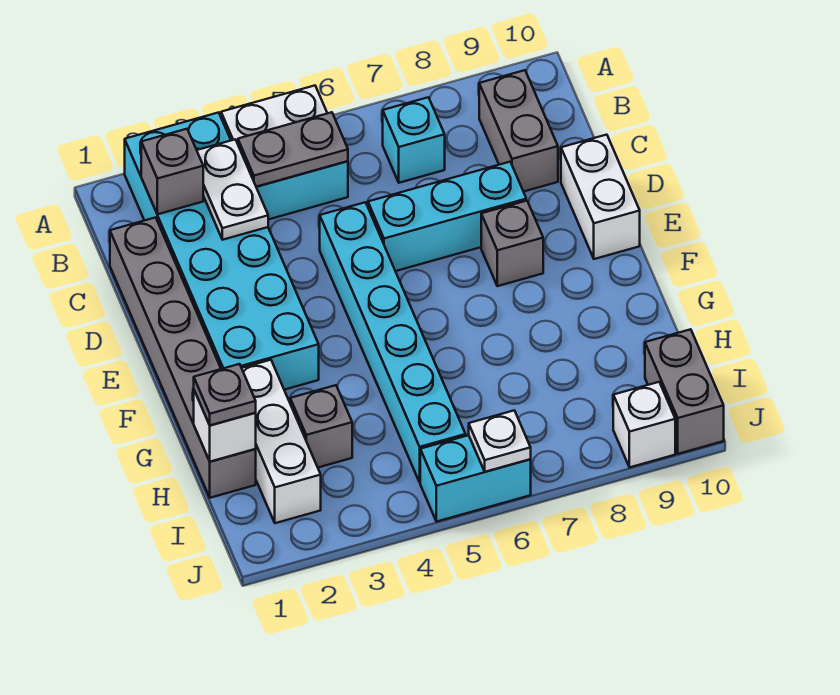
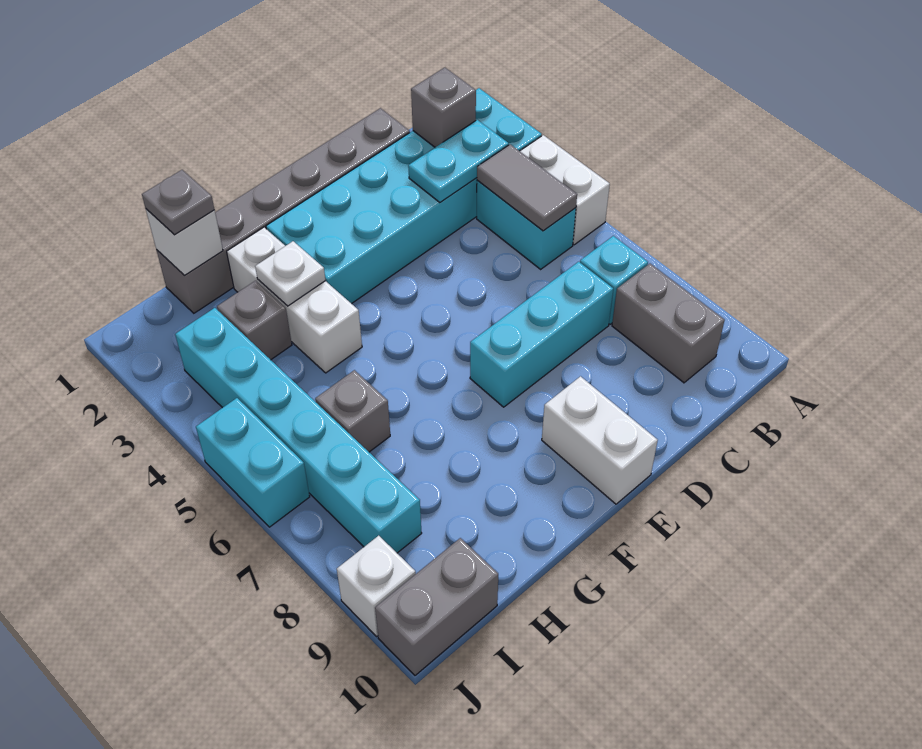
white 1x2 plate [197,139,268,240] -> cyan 1x2 plate [408,120,509,202]
grey 1x2 plate [238,112,348,187] -> grey 1x2 tile [477,144,577,231]
grey 1x2 brick [479,70,558,192] -> grey 1x2 brick turned to [612,264,725,383]
cyan 1x6 brick [320,202,466,482] -> cyan 1x6 brick turned to [175,308,422,553]
cyan 1x3 brick [368,162,526,271] -> cyan 1x3 brick turned to [470,262,613,407]
white 1x2 brick [561,135,640,259] -> white 1x2 brick turned to [542,376,658,504]
grey 1x1 brick [481,201,543,286] -> grey 1x1 brick moved to [315,370,390,452]
white 1x3 brick [242,360,321,523] -> white 1x3 brick turned to [227,227,362,373]
white 1x1 plate [469,410,531,472] -> white 1x1 plate moved to [255,241,325,306]

